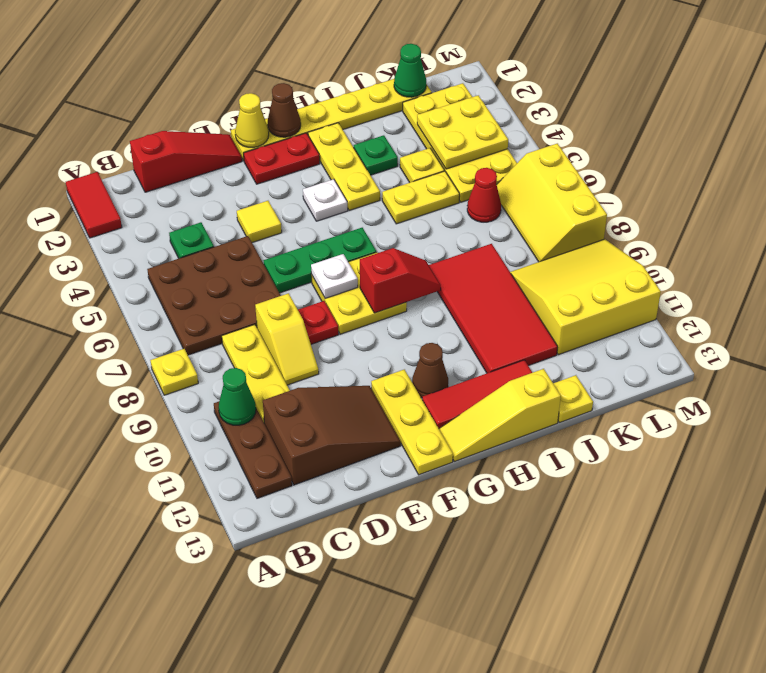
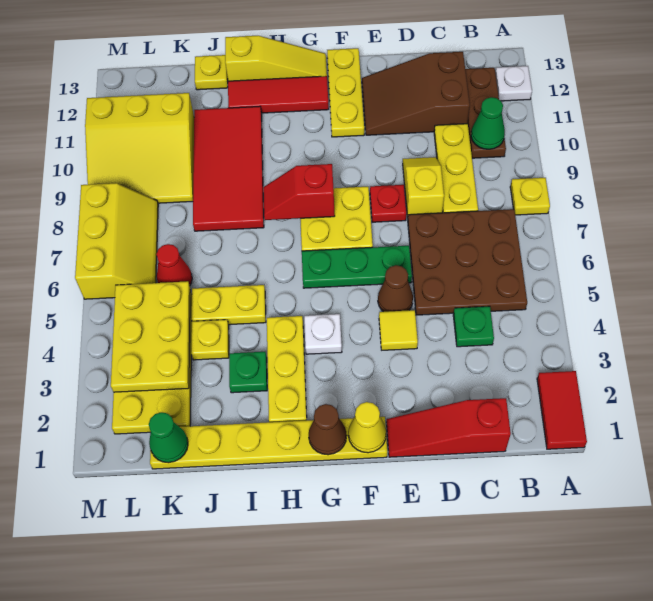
red 1x2 plate [244,133,320,184] -> none
white 1x1 plate [311,254,358,299] -> white 1x1 plate moved to [495,66,532,101]
brown 1x1 cone [412,343,448,398] -> brown 1x1 cone moved to [378,265,413,312]
yellow 2x2 plate [417,95,508,169] -> yellow 2x3 plate [111,281,190,392]

